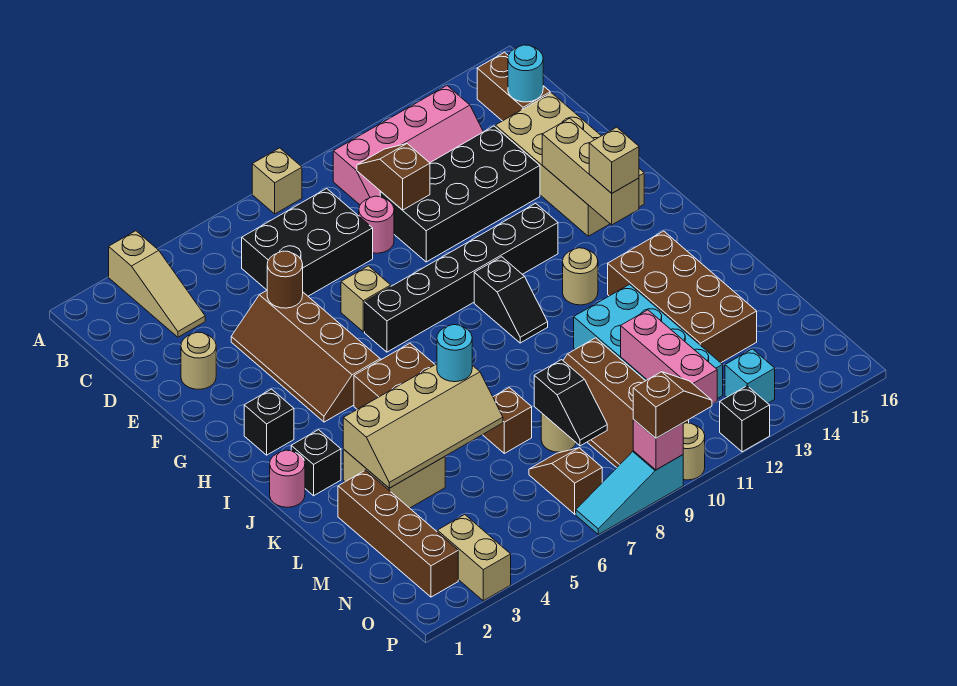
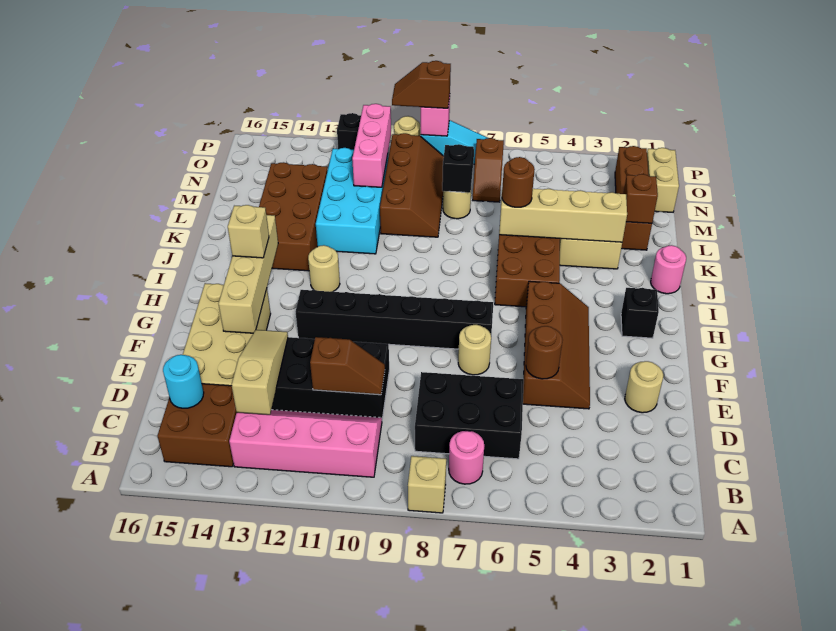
tan 1x3 slope [109,231,205,337] -> tan 1x3 slope moved to [231,330,288,415]
brown 1x2 brick [477,52,550,121] -> brown 2x2 brick [157,384,238,467]
brown 1x2 slope [357,144,430,210] -> brown 1x2 slope turned to [310,337,385,395]
pink 1x1 round brick [359,196,394,253] -> pink 1x1 round brick moved to [449,431,484,484]
tan 1x1 brick [341,266,391,332] -> tan 1x1 round brick [458,325,491,375]
tan 1x3 brick [542,118,639,225] -> tan 1x4 brick [219,215,278,333]
black 1x2 slope [474,257,548,343] -> none
black 1x1 brick [291,430,341,496] -> none
cyan 1x1 round brick [437,325,472,382] -> brown 1x1 round brick [502,157,535,207]
brown 1x1 brick [483,387,532,453] -> brown 1x1 brick moved to [623,174,658,223]
tan 1x2 brick [437,515,511,601] -> tan 1x2 brick moved to [647,148,679,212]
cyan 1x1 brick [725,349,775,403] -> none

